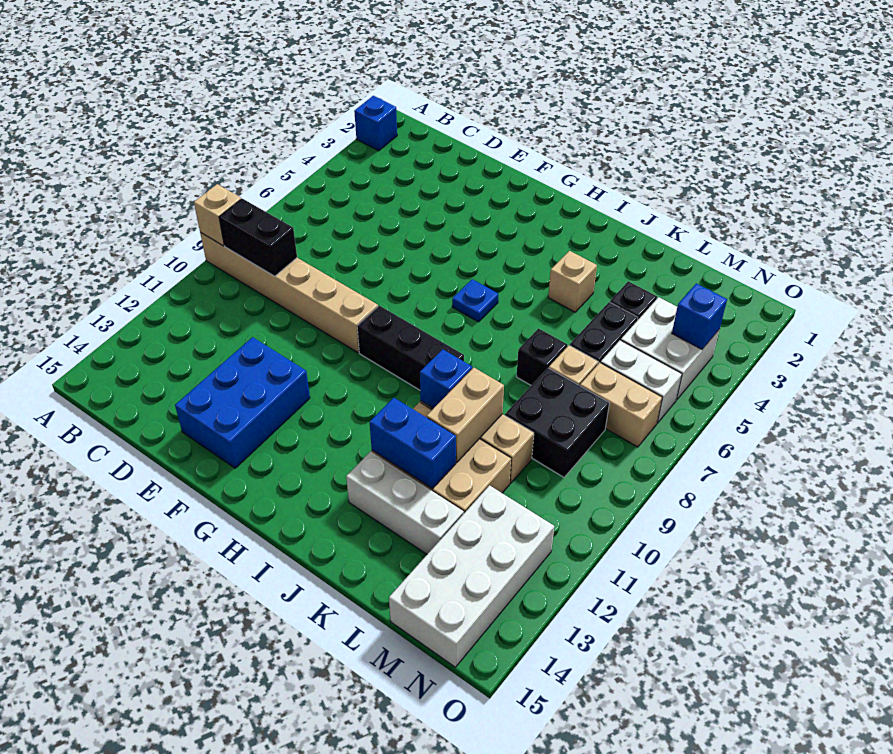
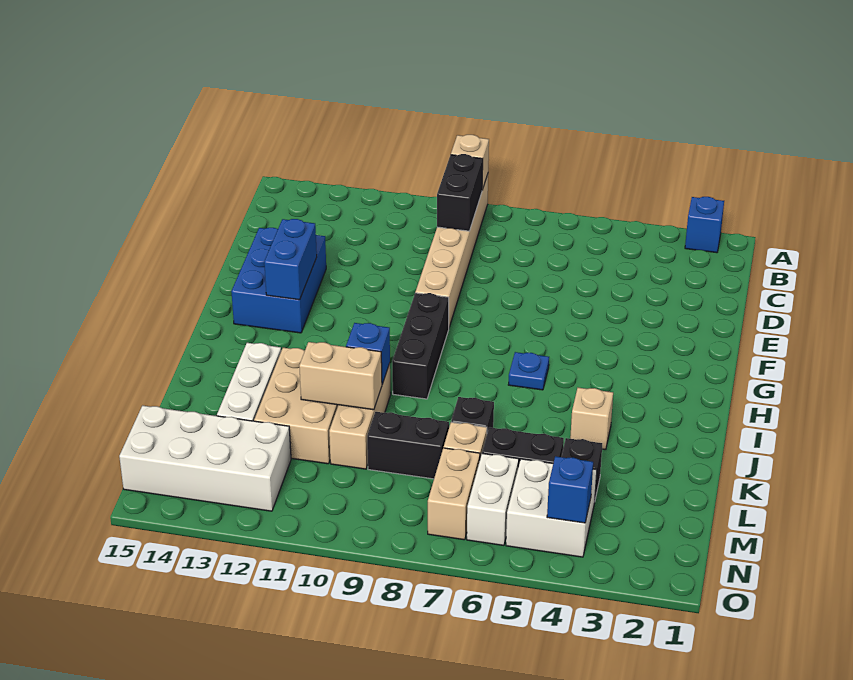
blue 2x3 brick [175,337,310,468] -> blue 2x3 brick turned to [231,228,326,333]
blue 1x2 brick [370,398,456,489] -> blue 1x2 brick moved to [264,219,317,300]
black 2x2 brick [505,368,609,477] -> black 1x2 brick [367,412,449,479]

